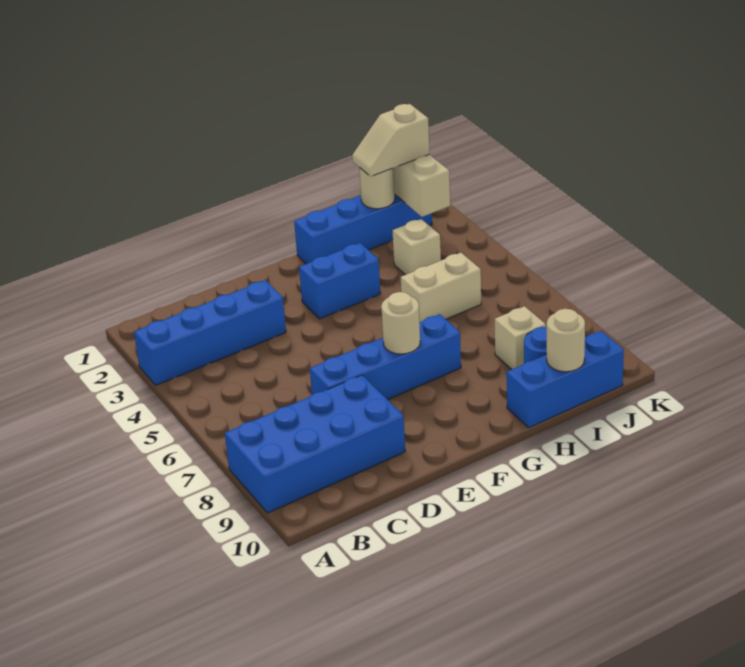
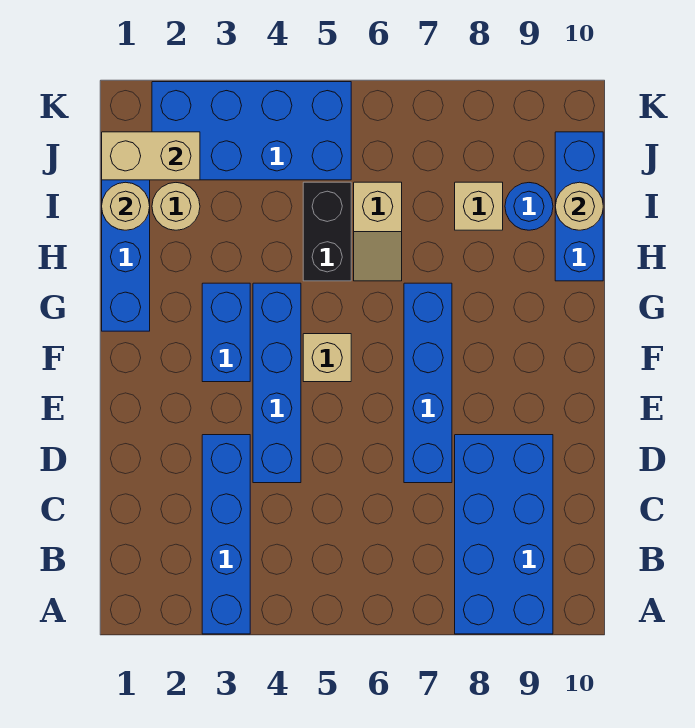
none -> blue 1x4 brick [253,283,301,483]
tan 1x1 round brick [381,292,420,354] -> tan 1x1 round brick moved to [152,183,200,230]
tan 1x2 brick [401,253,481,322] -> black 1x2 brick [303,182,351,281]
tan 1x2 slope [352,104,430,176] -> tan 1x2 slope moved to [354,182,402,281]
tan 1x1 brick [392,219,441,275] -> tan 1x1 brick moved to [303,334,351,382]
none -> blue 2x4 brick [152,82,351,180]

